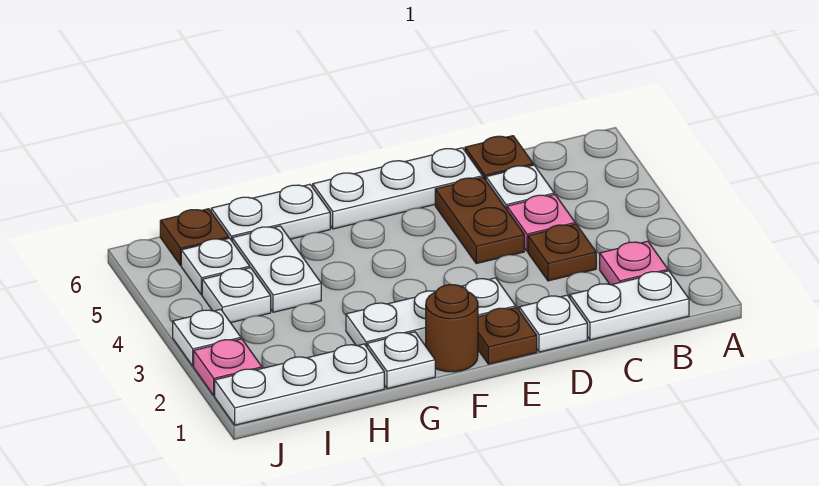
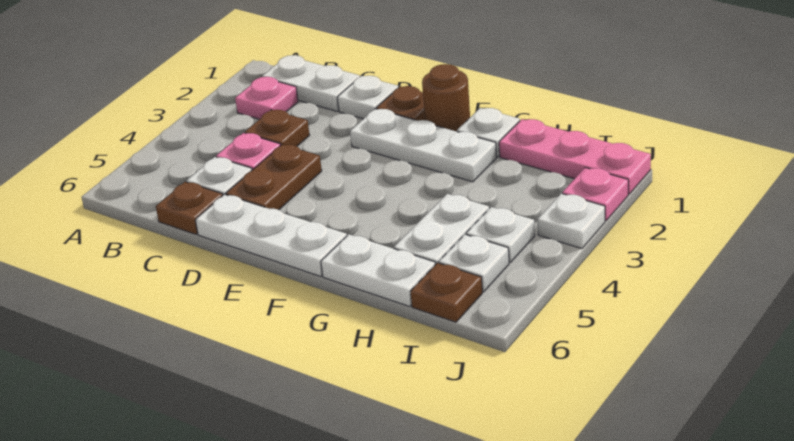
white 1x3 plate [215,344,384,425] -> pink 1x3 plate [499,119,651,194]

